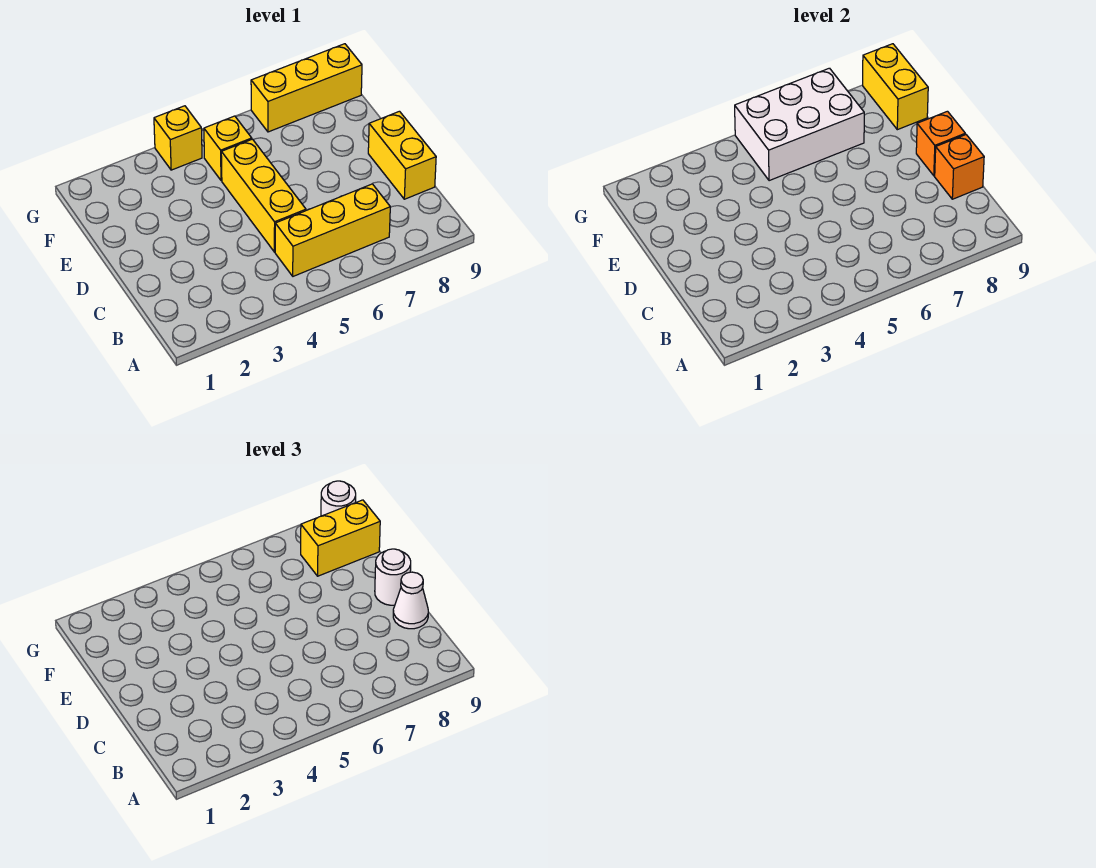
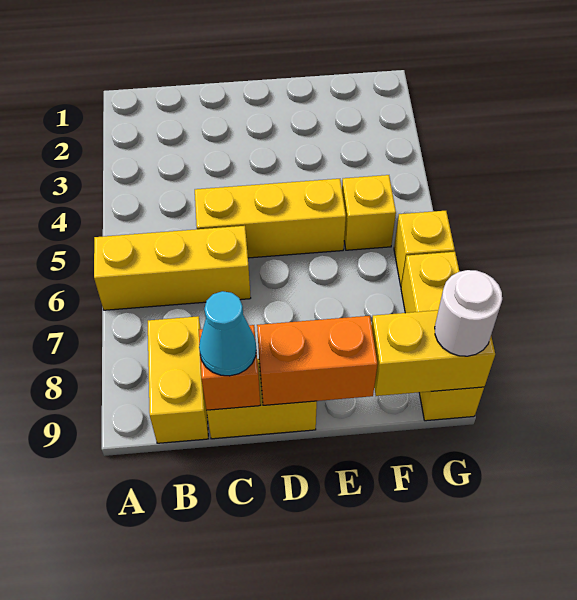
yellow 1x3 brick [275,184,390,276] -> yellow 1x3 brick turned to [94,226,251,310]
white 1x1 cone [393,572,428,629] -> cyan 1x1 cone [199,291,256,376]
orange 1x1 brick [916,111,965,176] -> orange 1x2 brick [257,316,378,405]
white 1x1 round brick [375,549,411,605] -> none
white 2x3 brick [735,68,864,181] -> none
yellow 1x2 brick [301,500,380,576] -> yellow 1x2 brick moved to [148,316,208,443]
yellow 1x1 brick [154,106,202,170] -> yellow 1x1 brick moved to [394,211,455,286]

